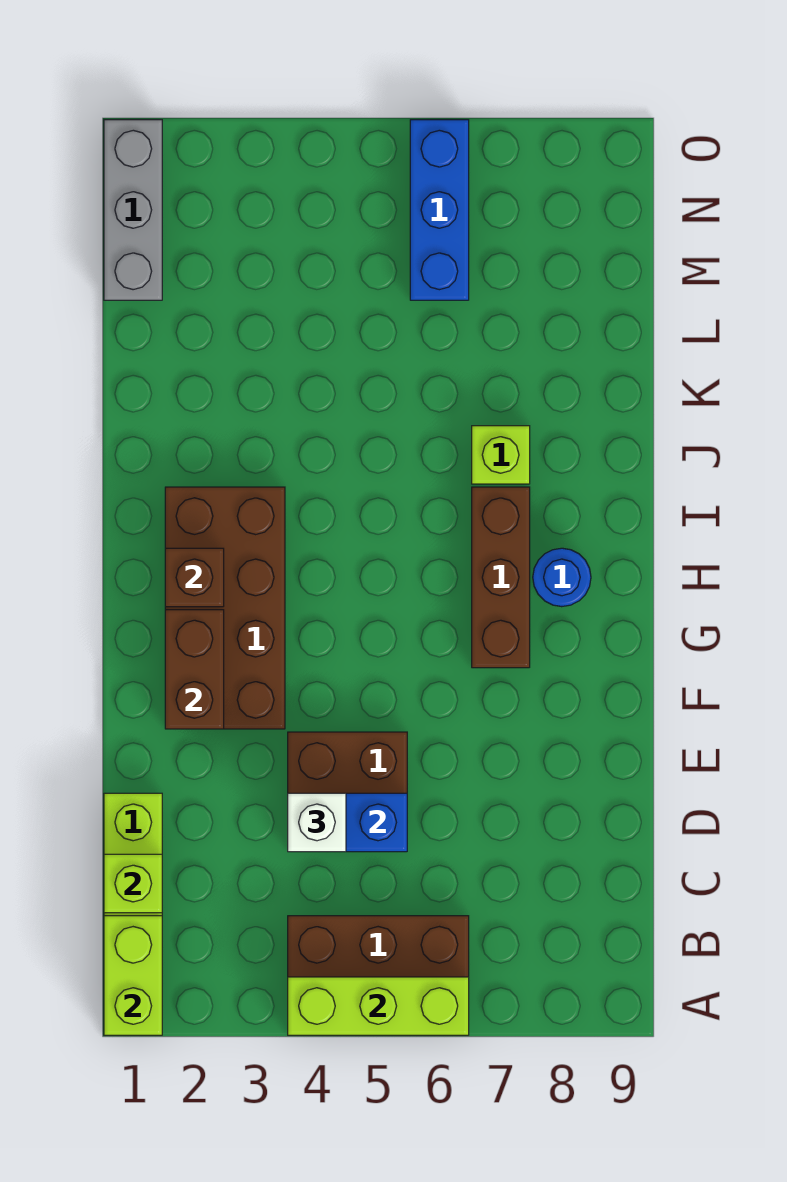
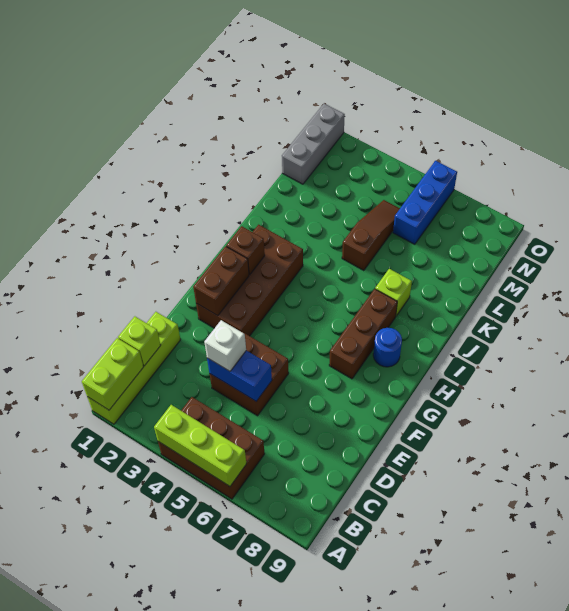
none -> brown 1x3 slope [342,200,400,271]

